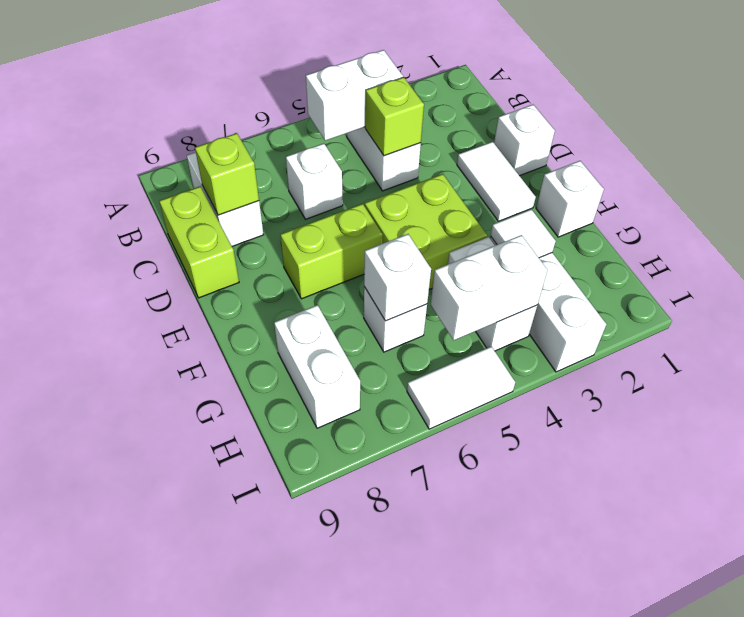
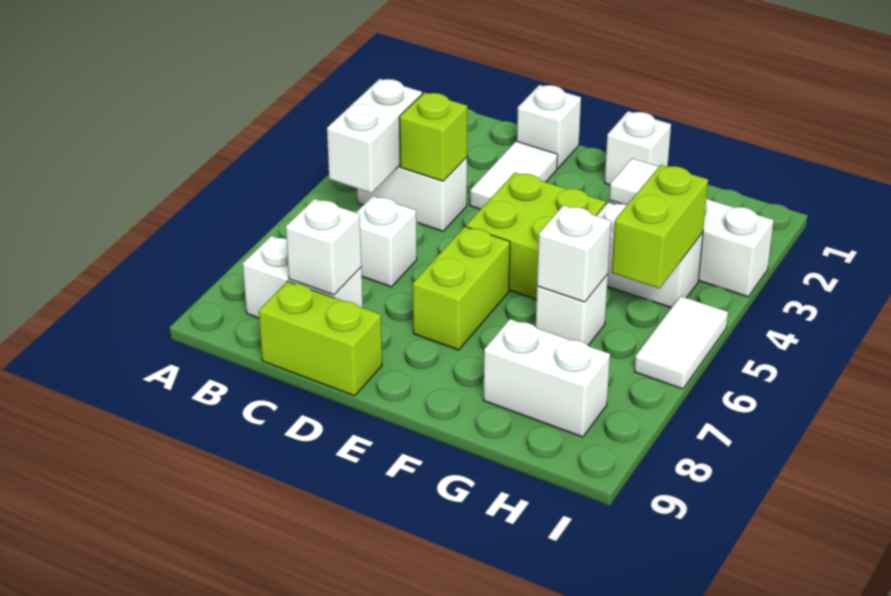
lime 1x1 brick [195,133,259,215] -> white 1x1 brick [286,199,361,295]
white 1x2 tile [457,142,536,221] -> white 1x2 tile turned to [470,141,558,209]
white 1x2 brick [431,235,548,340] -> lime 1x2 brick [612,165,708,289]

